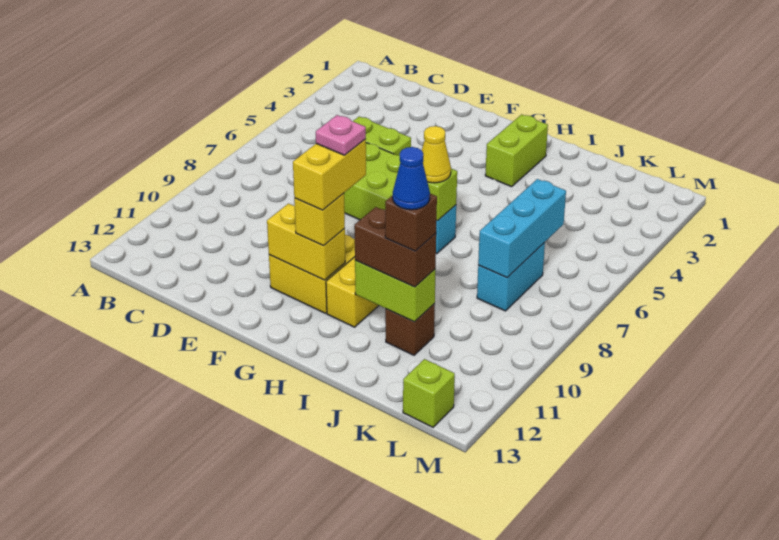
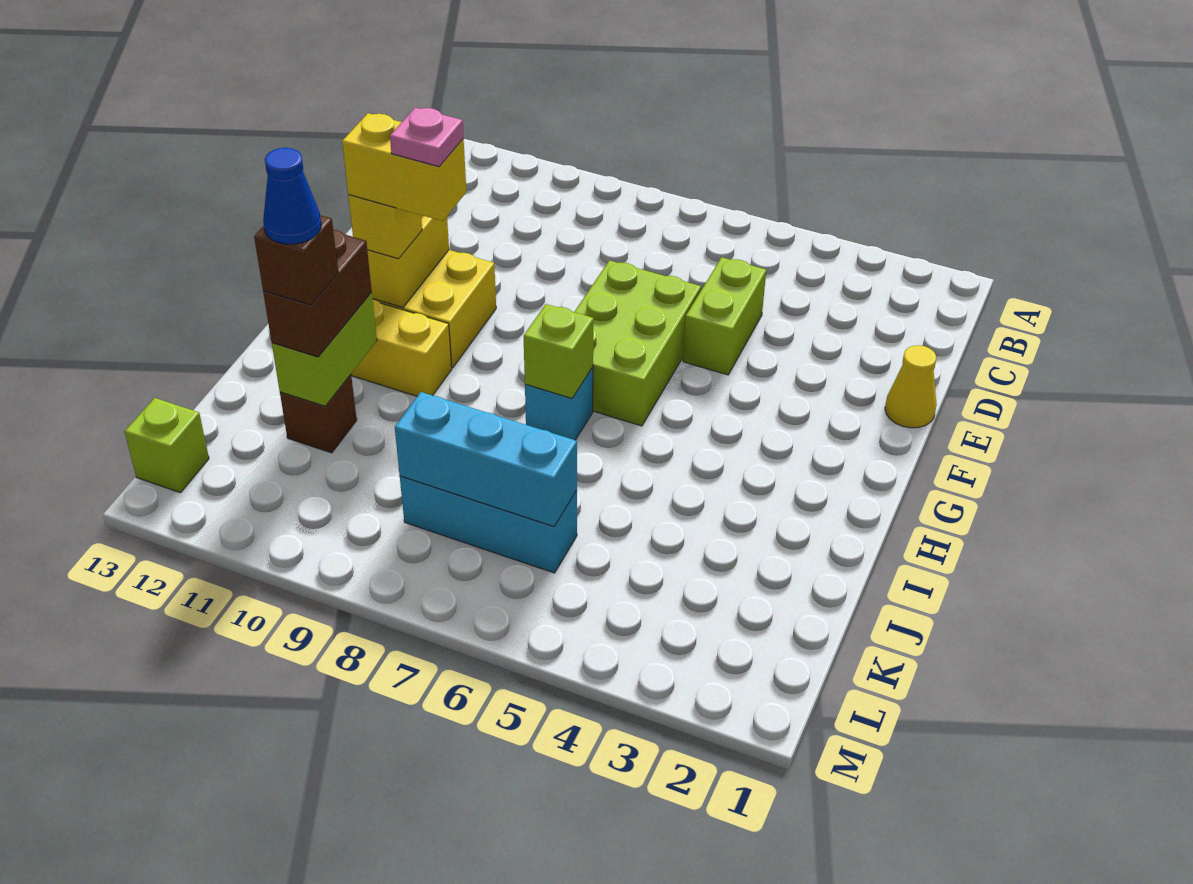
lime 1x2 brick [485,114,548,187] -> none
yellow 1x1 cone [422,126,451,183] -> yellow 1x1 cone moved to [885,345,937,428]
cyan 1x2 brick [477,242,545,311] -> cyan 1x3 brick [400,476,577,573]

